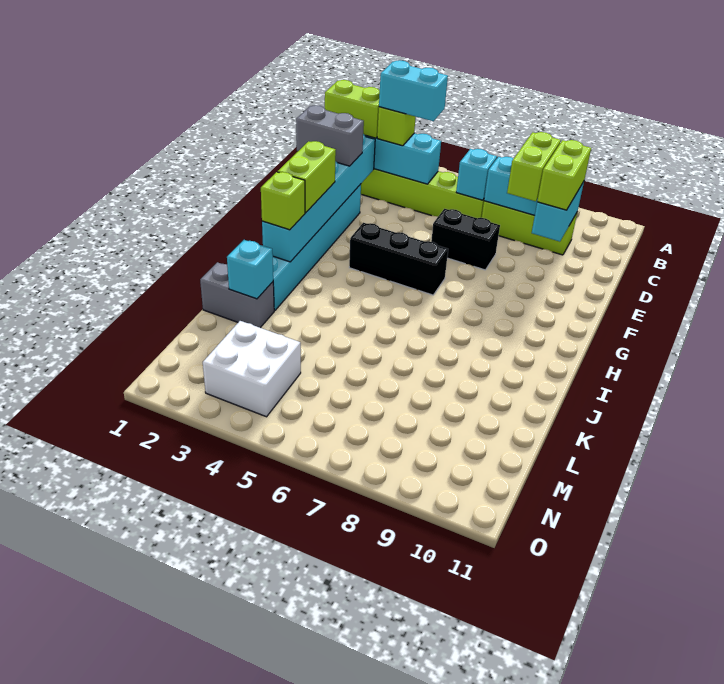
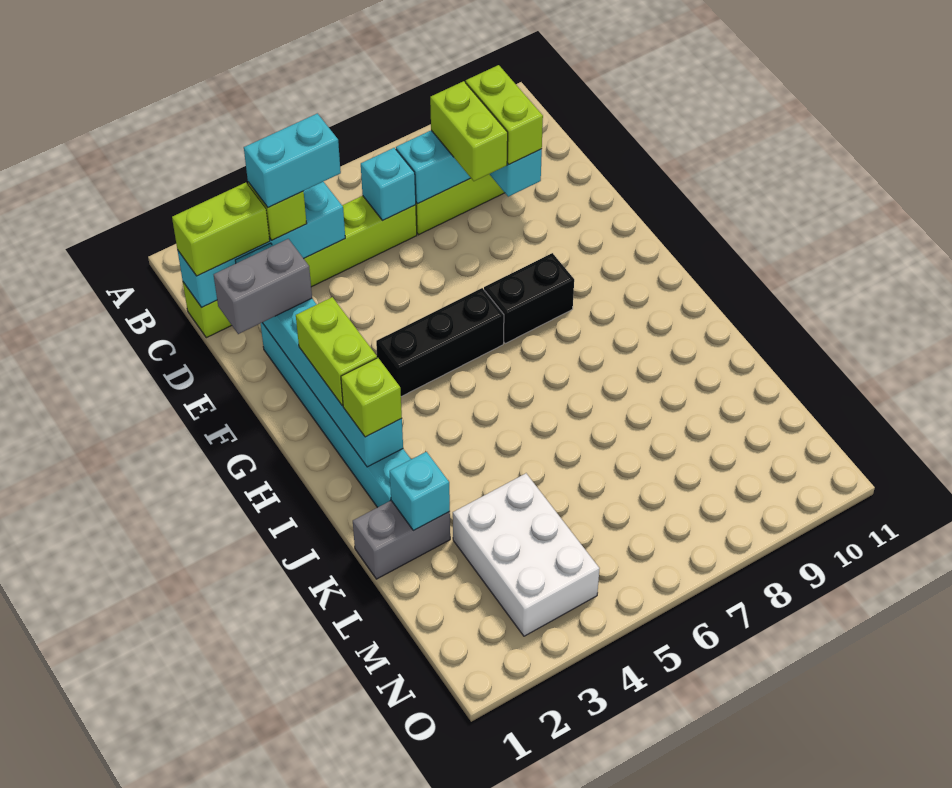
black 1x2 brick [431,209,500,270] -> black 1x2 brick moved to [484,253,574,344]
white 2x2 brick [203,321,301,417] -> white 2x3 brick [453,473,600,636]

